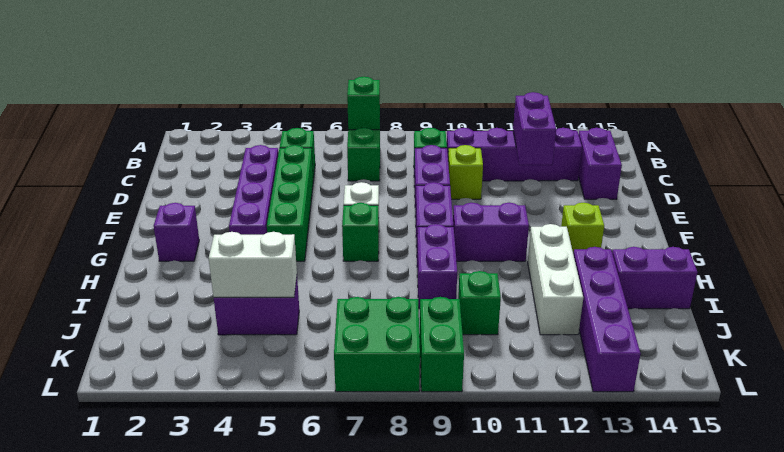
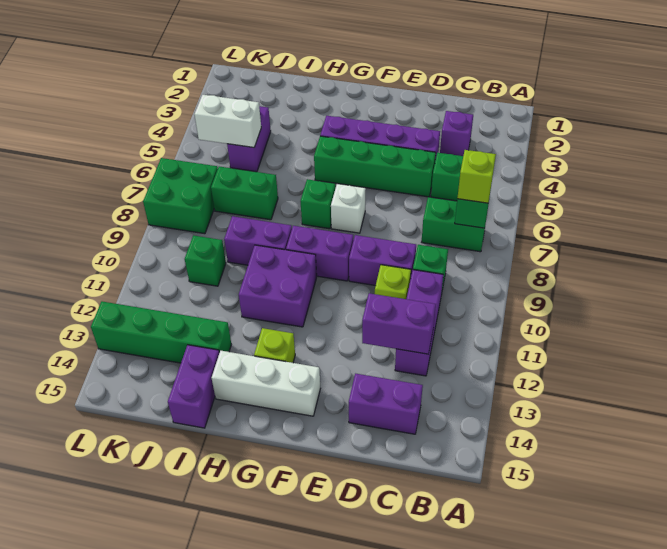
none -> lime 1x1 brick [457,150,496,203]
purple 1x4 brick [447,128,582,181] -> purple 1x3 brick [395,270,443,376]
purple 1x1 brick [154,203,199,261] -> purple 1x1 brick moved to [440,111,473,156]
purple 1x2 brick [453,203,529,261] -> purple 2x2 brick [239,245,317,327]
white 1x3 brick [528,224,583,335] -> white 1x3 brick moved to [212,351,320,416]
purple 1x4 brick [573,247,641,392] -> green 1x4 brick [91,301,231,363]
white 1x2 brick [209,232,297,297] -> white 1x2 brick turned to [194,95,261,147]
green 1x2 brick [419,297,464,392] -> green 1x2 brick moved to [211,167,278,220]

